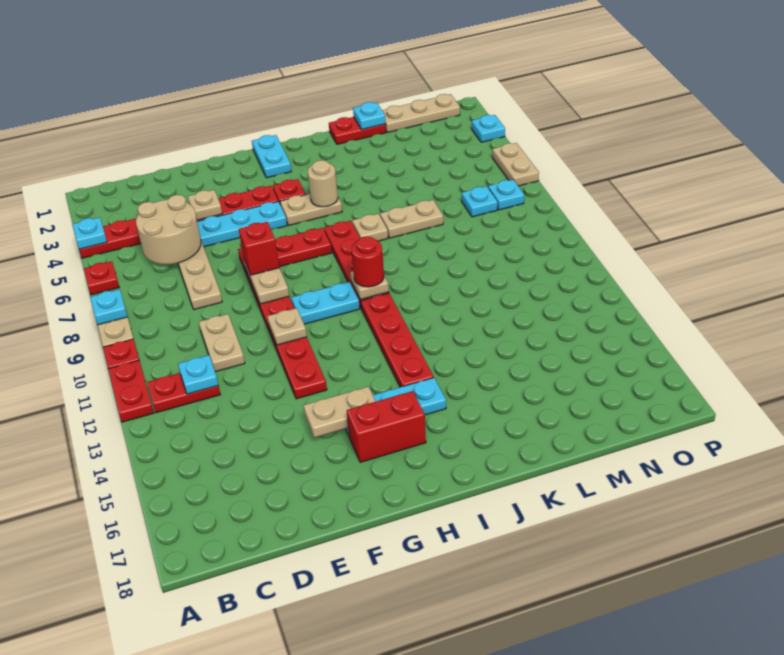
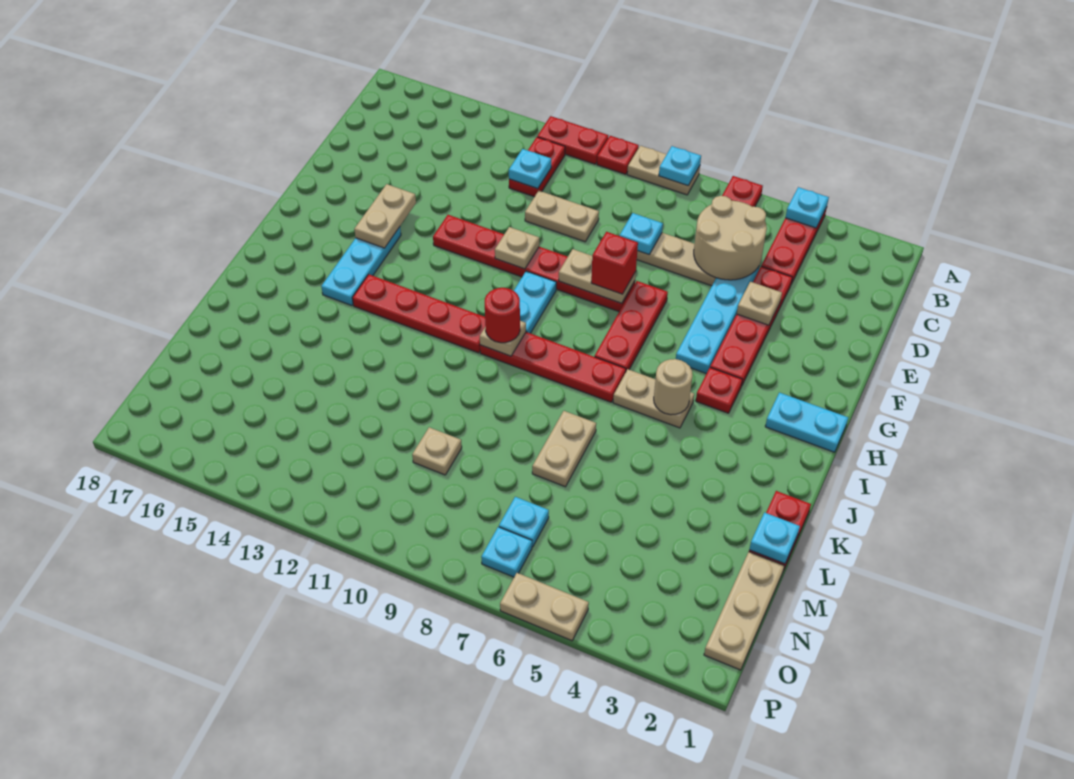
red 1x2 brick [347,391,426,462] -> none
tan 1x2 plate [280,194,342,225] -> tan 1x2 plate turned to [613,369,694,428]
tan 1x1 plate [352,214,388,241] -> tan 1x1 plate moved to [412,427,462,475]
cyan 1x1 plate [472,115,505,142] -> cyan 1x1 plate moved to [619,213,663,254]

